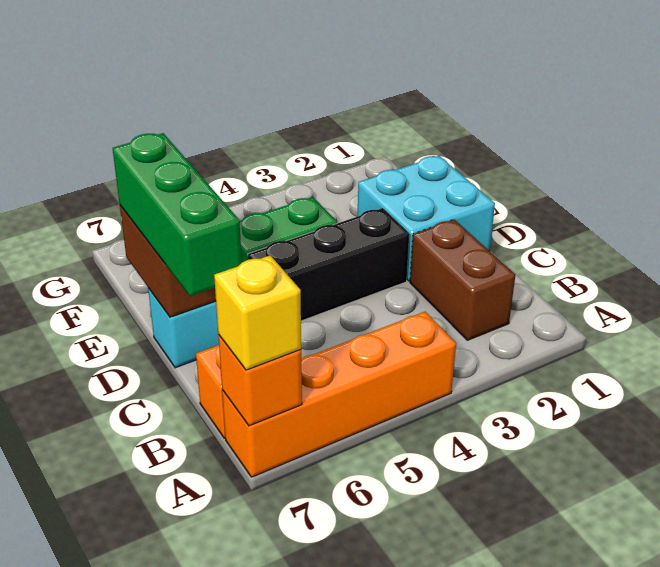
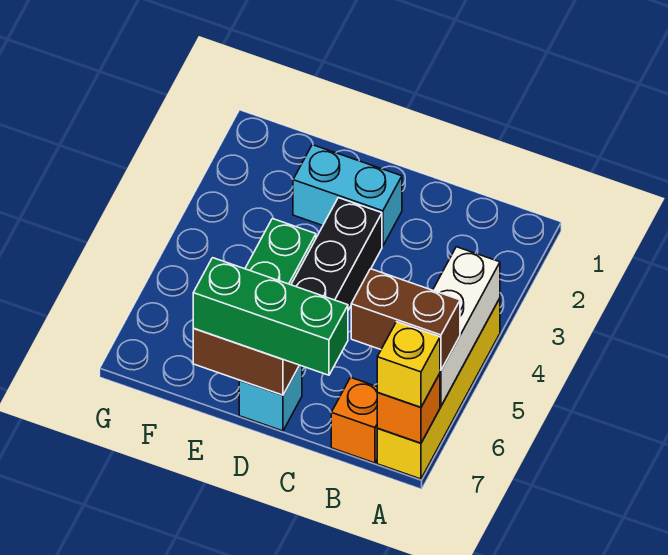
orange 1x4 brick [222,312,456,477] -> yellow 1x4 brick [377,298,500,479]
none -> white 1x3 brick [433,247,500,406]
brown 1x2 brick [410,219,515,340] -> brown 1x2 brick moved to [351,269,460,370]
cyan 2x2 brick [358,156,495,281] -> cyan 1x2 brick [293,145,402,246]

